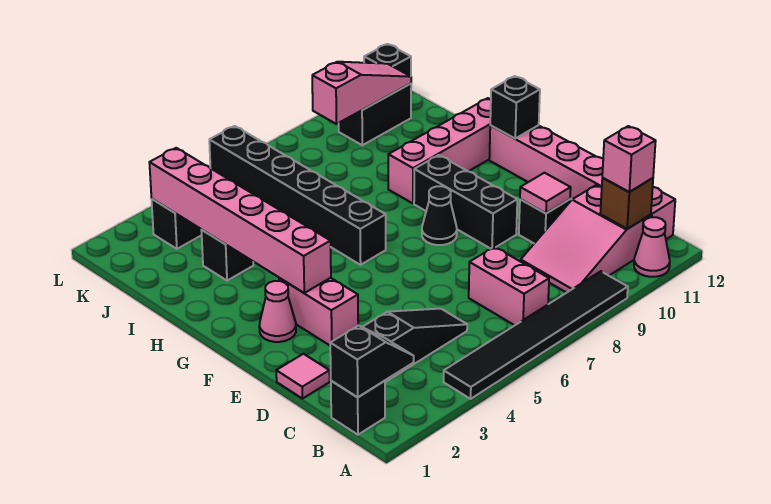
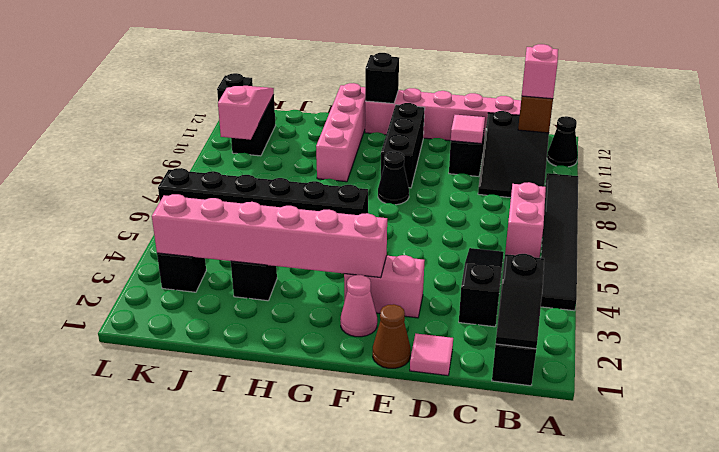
pink 1x1 cone [634,217,670,277] -> black 1x1 cone [547,116,578,167]
black 1x2 slope [330,325,414,397] -> black 1x2 slope turned to [496,254,544,349]
pink 1x2 brick [469,247,549,325] -> pink 1x2 brick turned to [505,182,546,258]
pink 2x3 slope [521,185,651,293] -> black 2x3 slope [478,111,549,198]
none -> brown 1x1 cone [373,304,411,368]
black 1x3 brick [414,155,517,249] -> black 1x3 brick turned to [381,103,425,188]

